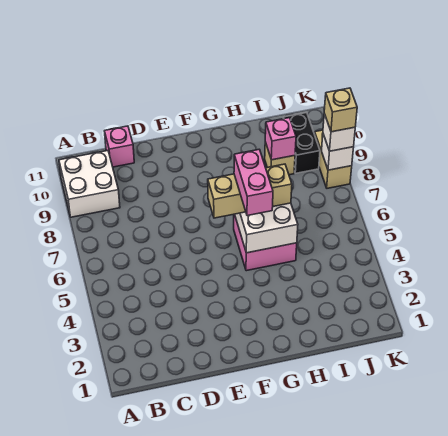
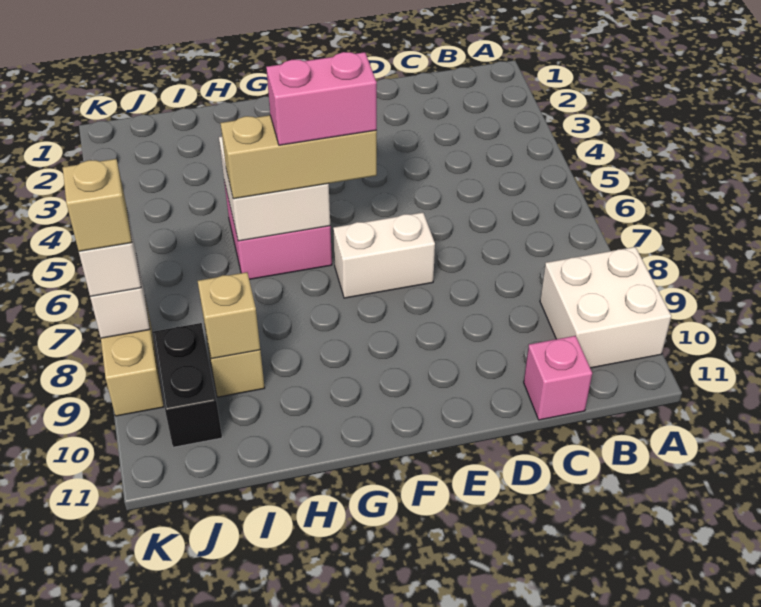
none -> white 1x2 brick [333,212,435,298]
pink 1x2 brick [234,149,273,216] -> pink 1x2 brick turned to [266,52,377,145]
pink 1x1 brick [265,118,296,160] -> tan 1x1 brick [198,272,260,359]

